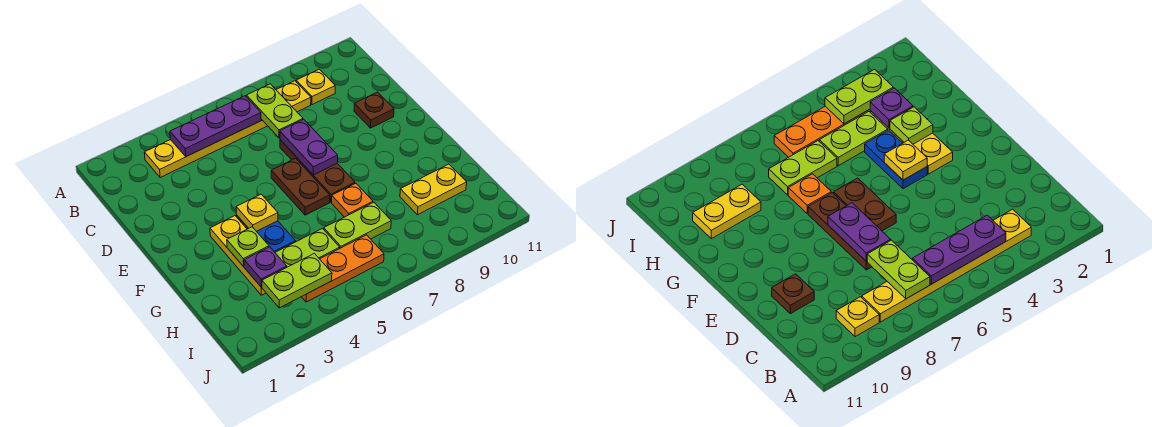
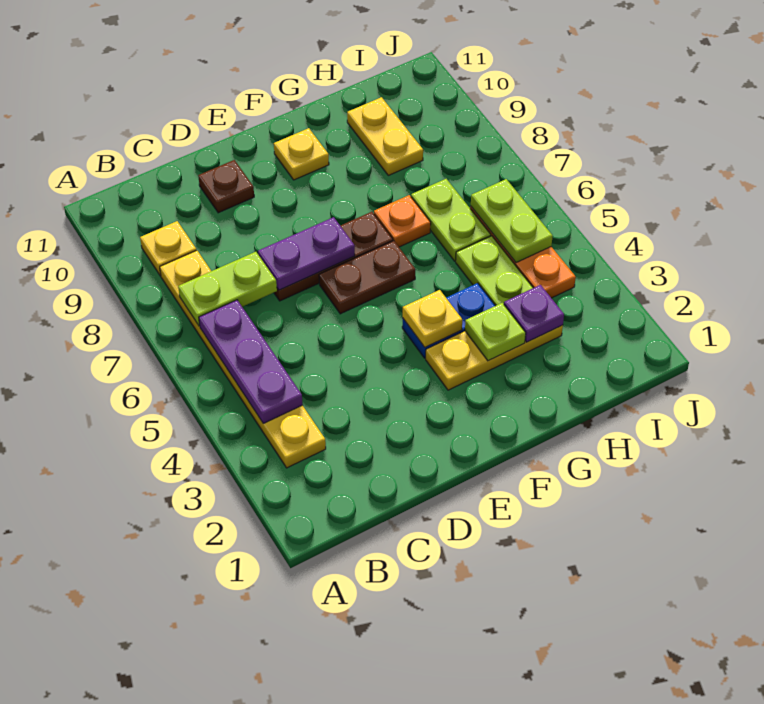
none -> yellow 1x1 plate [274,128,329,180]
lime 1x2 plate [262,253,332,308] -> lime 1x2 plate moved to [471,179,553,263]

